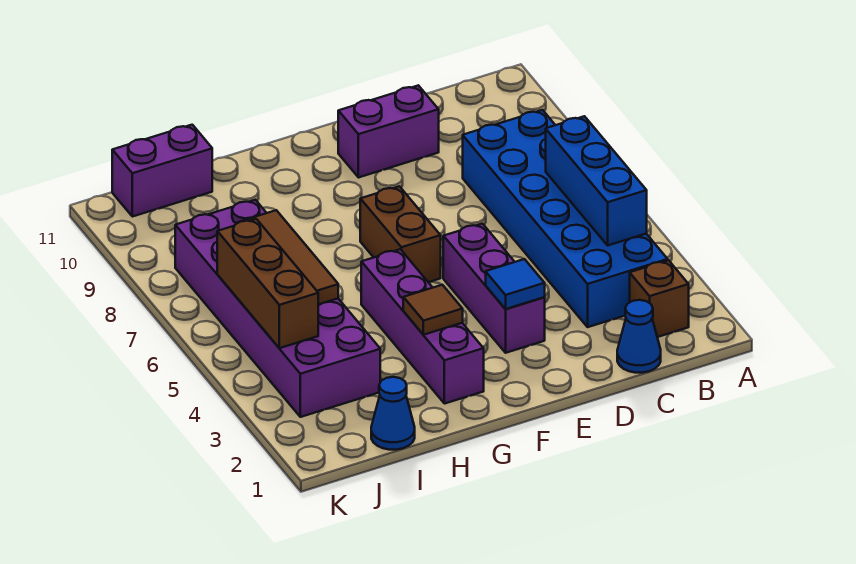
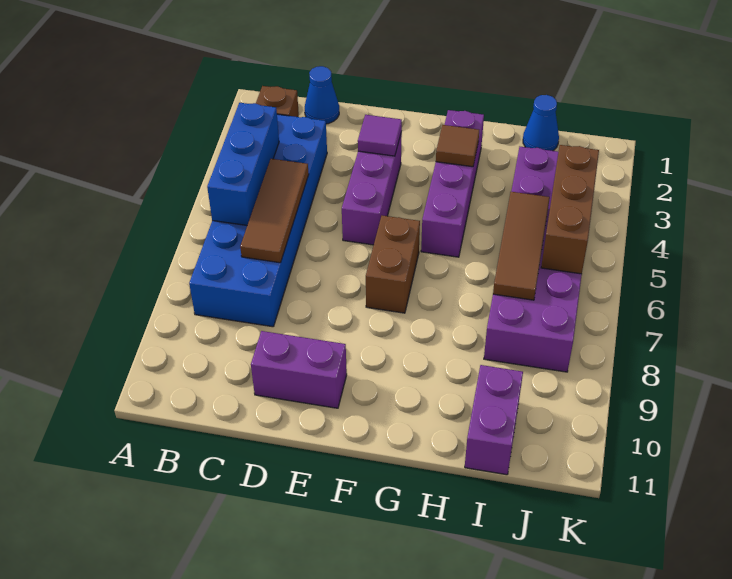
none -> brown 1x3 tile [240,159,309,263]
blue 1x1 tile [486,259,545,309] -> purple 1x1 tile [358,115,402,156]
purple 1x2 brick [112,125,212,217] -> purple 1x2 brick turned to [465,365,523,475]

